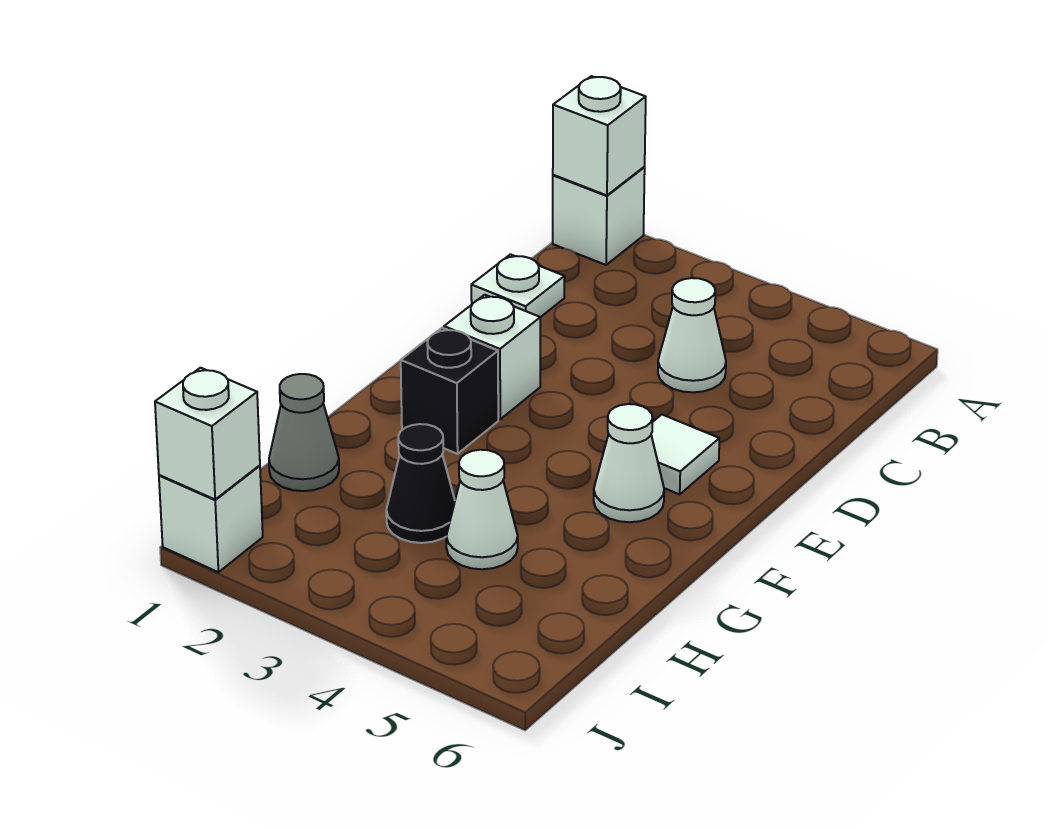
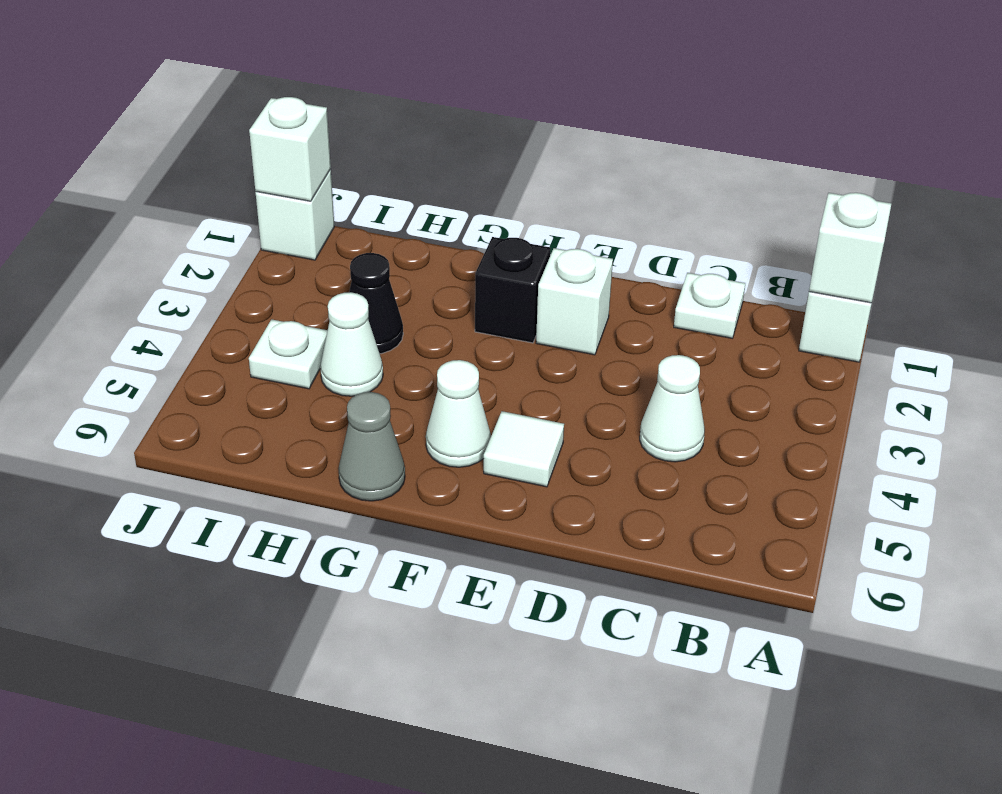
grey 1x1 cone [269,374,339,491] -> grey 1x1 cone moved to [338,392,405,501]
none -> white 1x1 plate [249,319,328,389]

